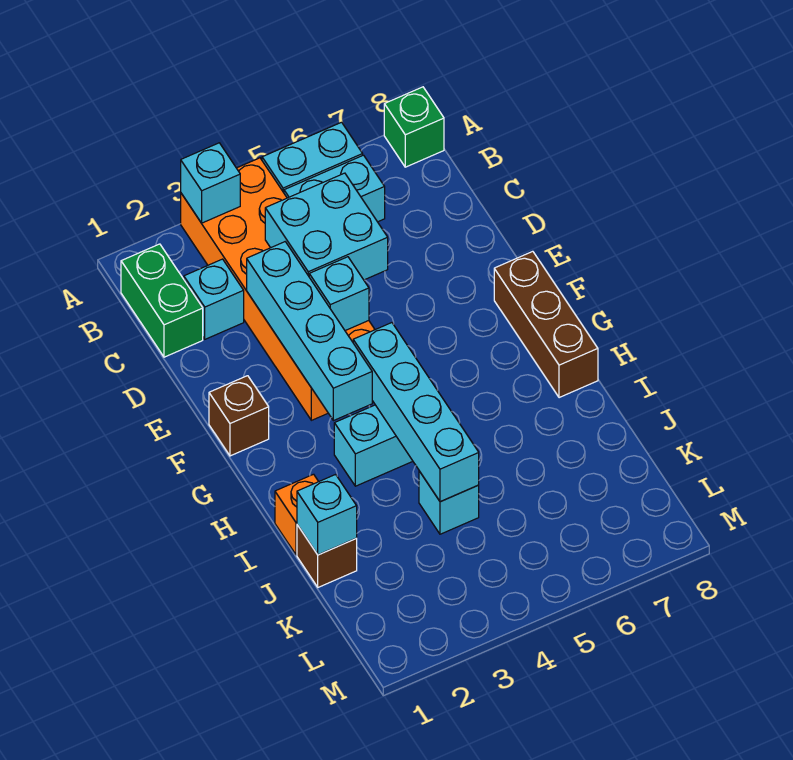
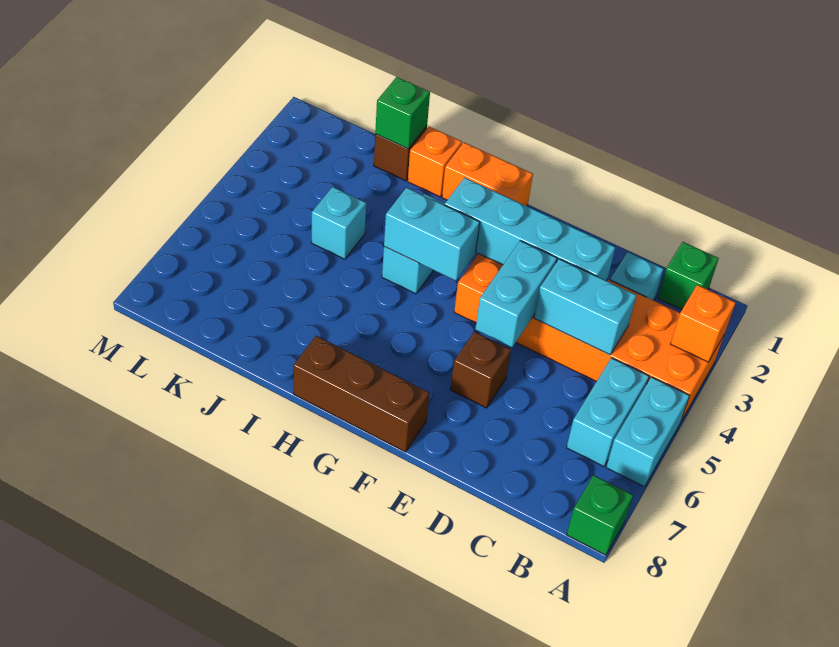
cyan 1x1 brick [181,143,240,223] -> orange 1x1 brick [671,285,736,362]
green 1x2 brick [121,244,203,357] -> green 1x1 brick [658,242,719,309]
cyan 2x2 brick [265,173,388,280] -> cyan 1x2 brick [534,259,636,355]
cyan 1x1 brick [309,257,369,331] -> cyan 1x2 brick [475,241,557,347]
brown 1x1 brick [209,376,269,456] -> brown 1x1 brick moved to [450,332,511,408]
none -> orange 1x2 brick [442,143,533,206]
cyan 1x4 brick [353,323,479,502] -> cyan 1x2 brick [384,188,480,281]
cyan 1x1 brick [297,475,357,555] -> green 1x1 brick [375,77,430,149]

